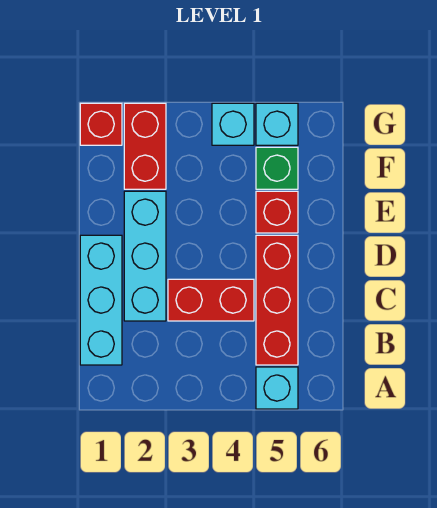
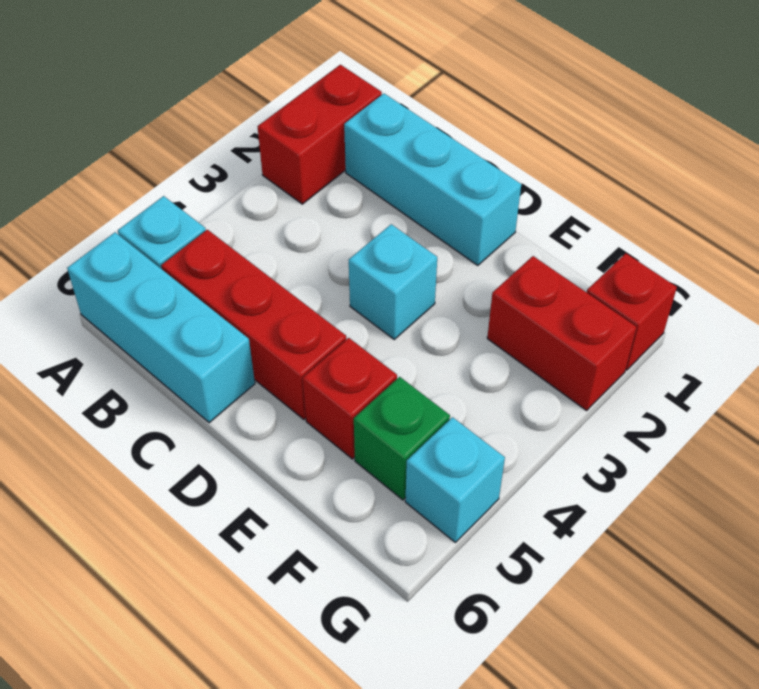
cyan 1x3 brick [124,191,166,321] -> cyan 1x3 brick moved to [67,232,255,423]
red 1x2 brick [168,279,254,321] -> red 1x2 brick moved to [258,65,382,204]
cyan 1x1 brick [212,103,254,145] -> cyan 1x1 brick moved to [349,224,437,339]

